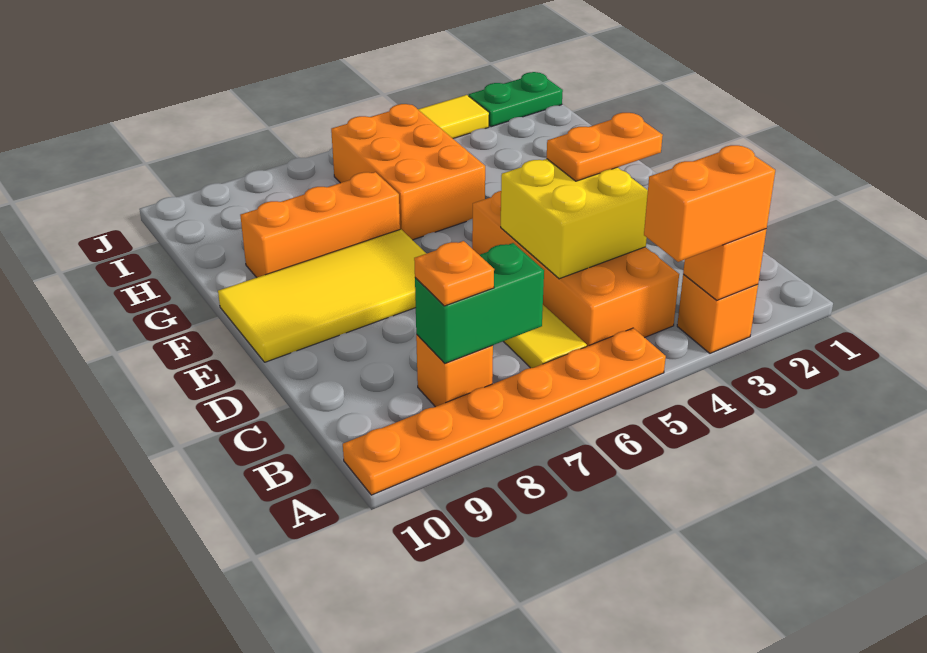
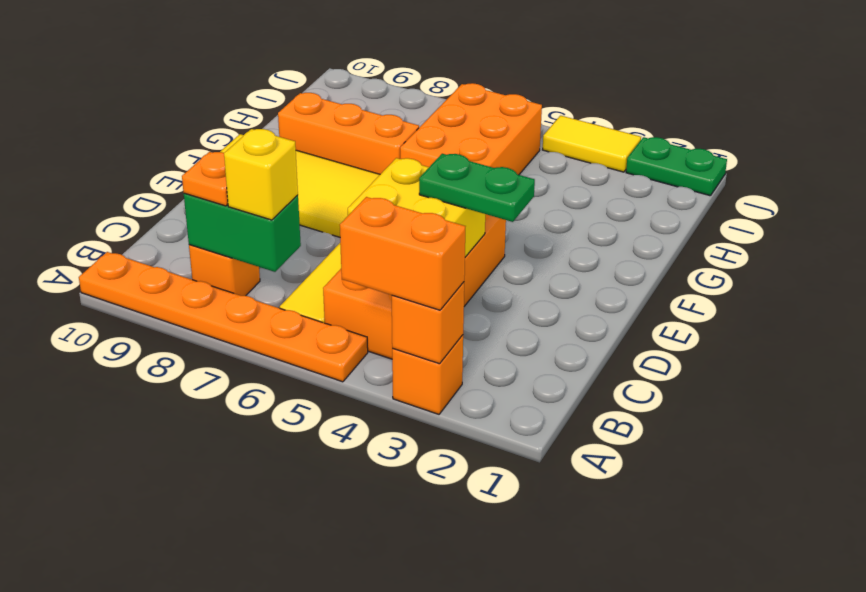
none -> yellow 1x1 brick [224,129,298,220]
orange 1x2 plate [547,113,663,181] -> green 1x2 plate [419,154,535,222]

